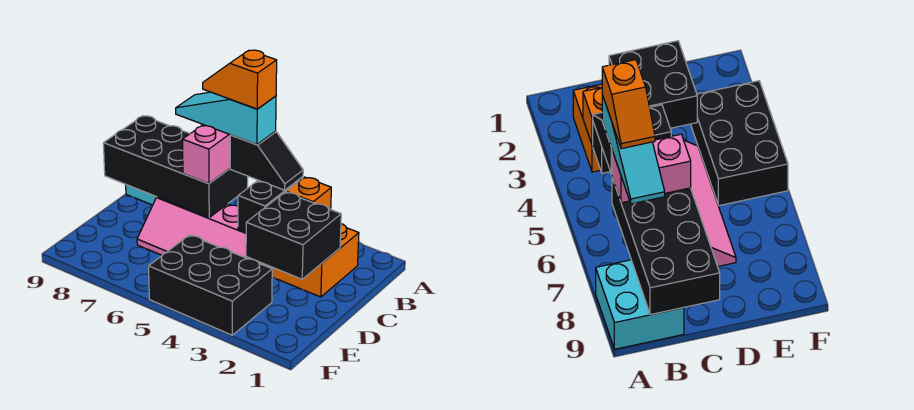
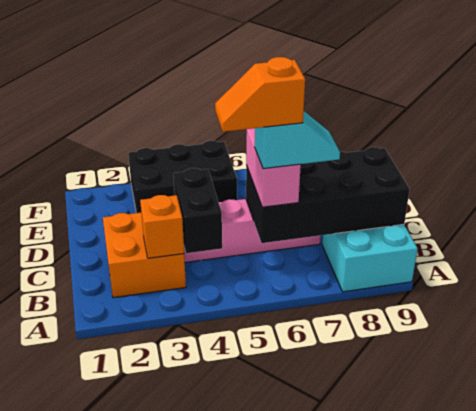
black 1x2 slope [230,131,303,190] -> none
cyan 1x3 slope [176,92,276,145] -> cyan 1x2 slope [255,112,340,169]
orange 1x2 slope [203,50,277,109] -> orange 1x2 slope turned to [215,57,305,132]
black 2x2 brick [246,192,341,279] -> none

